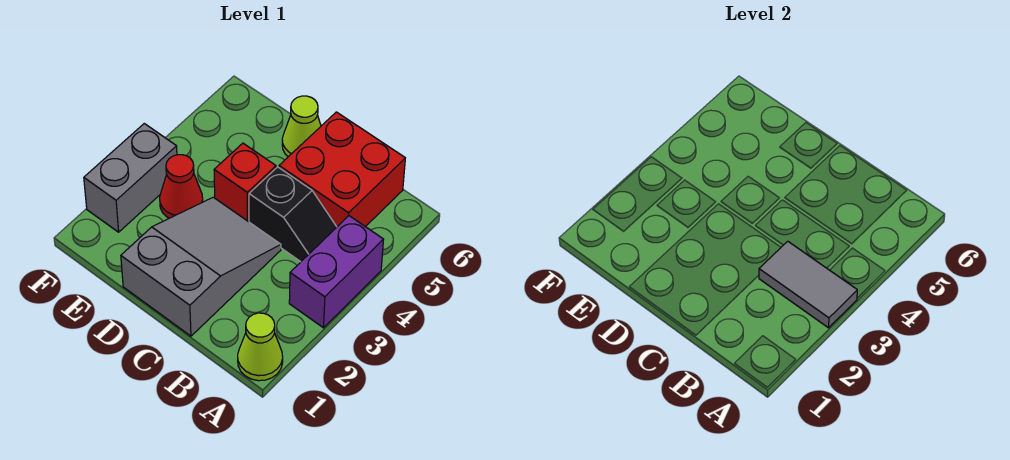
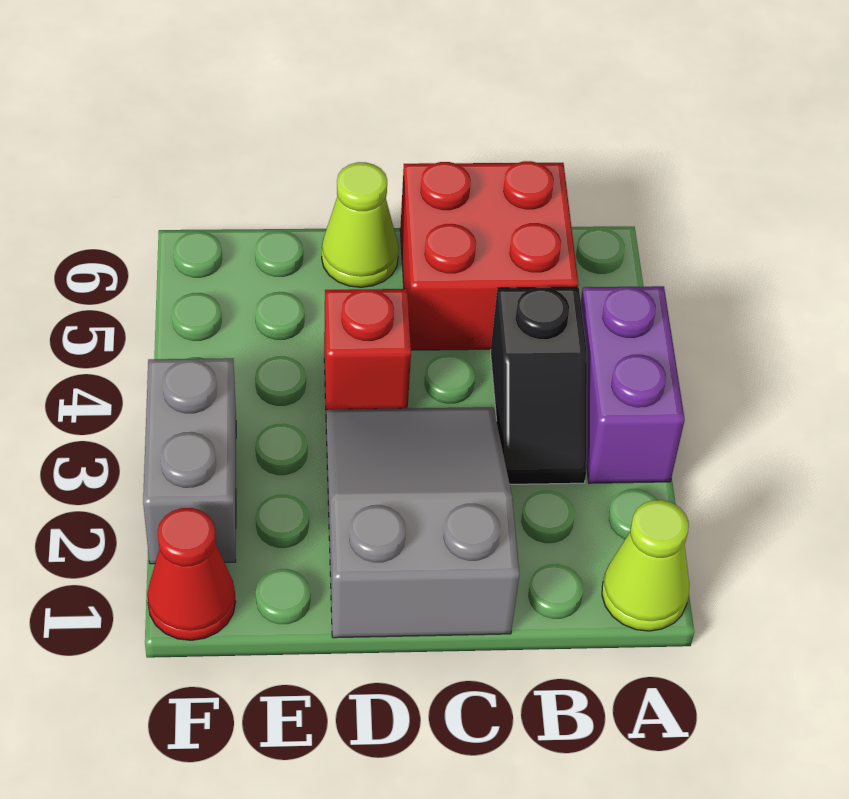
grey 1x2 tile [759,241,857,328] -> none
black 1x2 slope [249,167,336,262] -> black 1x2 slope turned to [491,287,587,484]
red 1x1 cone [160,155,203,218] -> red 1x1 cone moved to [147,508,236,640]

